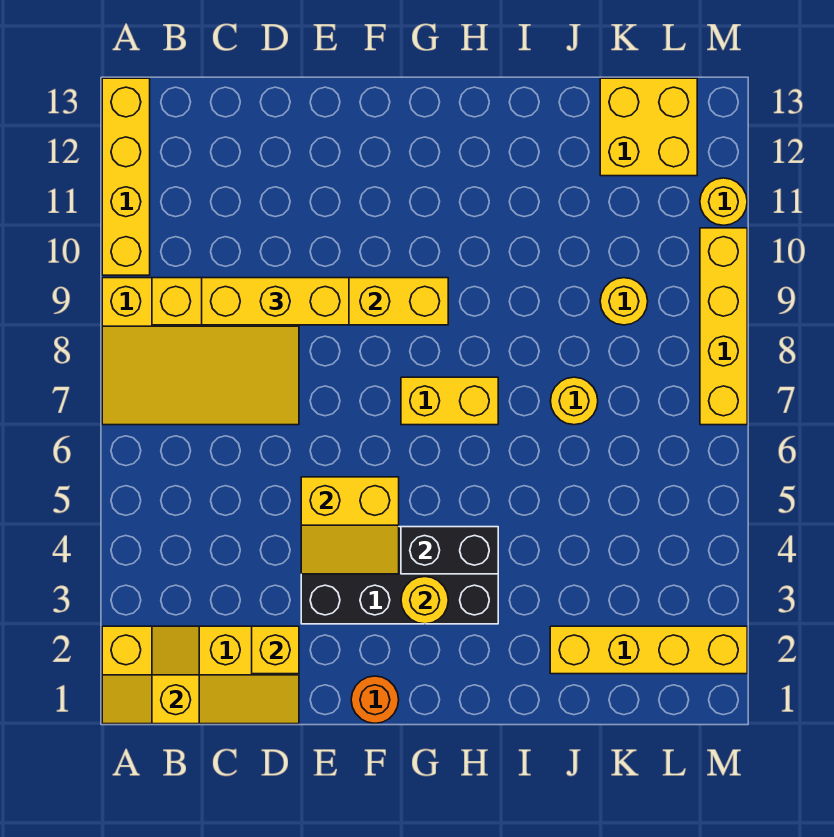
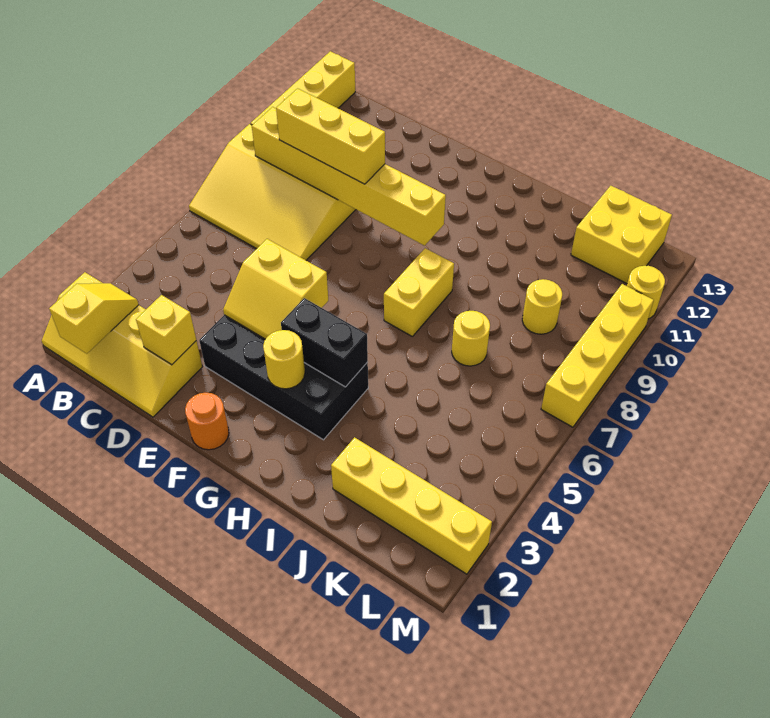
yellow 1x2 brick [401,377,498,425] -> yellow 1x2 brick turned to [384,248,454,337]

